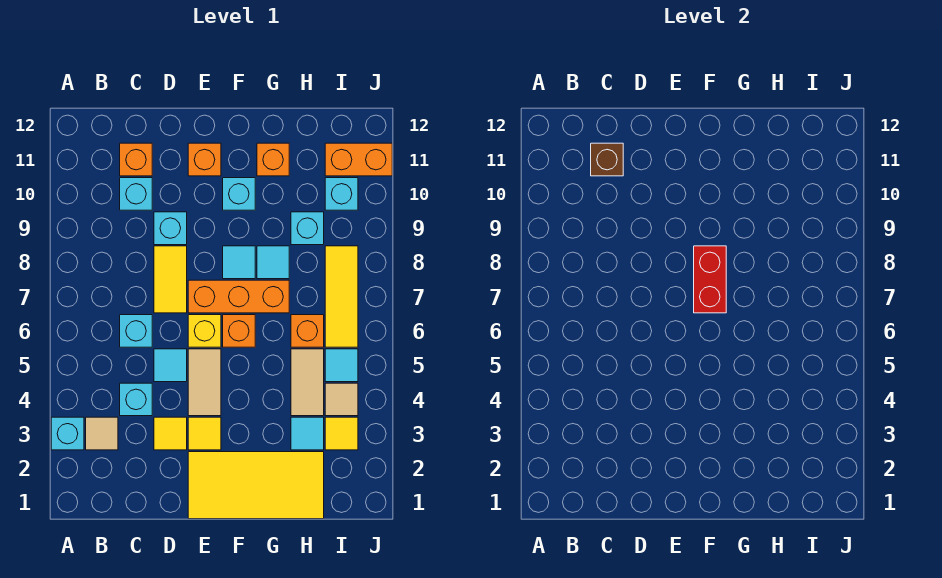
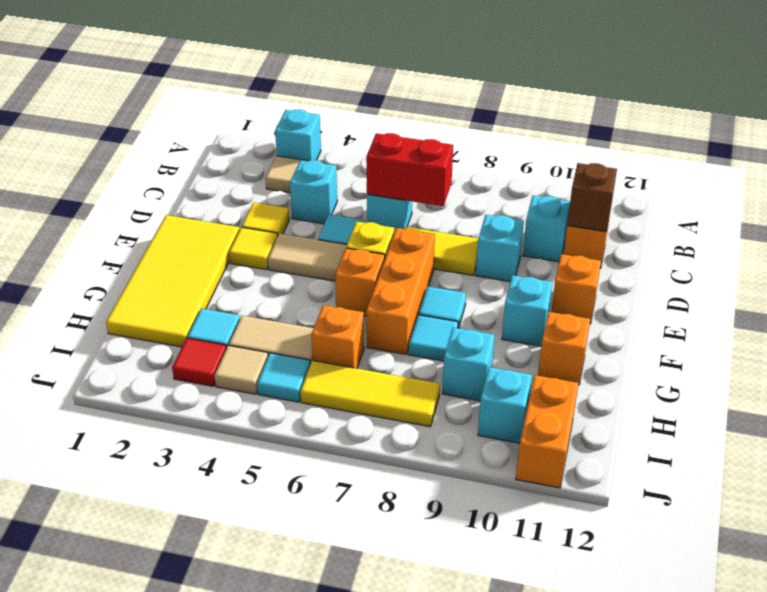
red 1x2 brick [694,246,726,313] -> red 1x2 brick moved to [366,133,453,206]
yellow 1x1 tile [325,417,358,450] -> red 1x1 tile [172,338,226,386]

